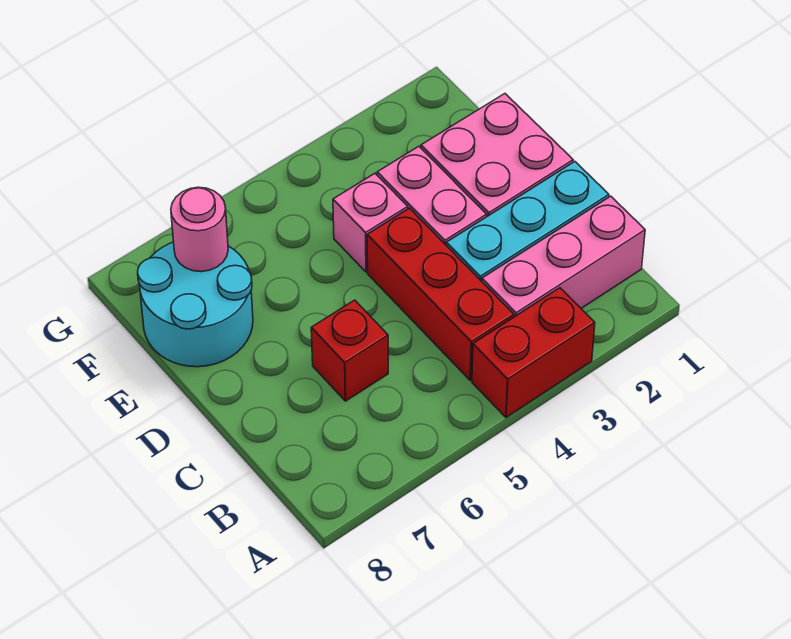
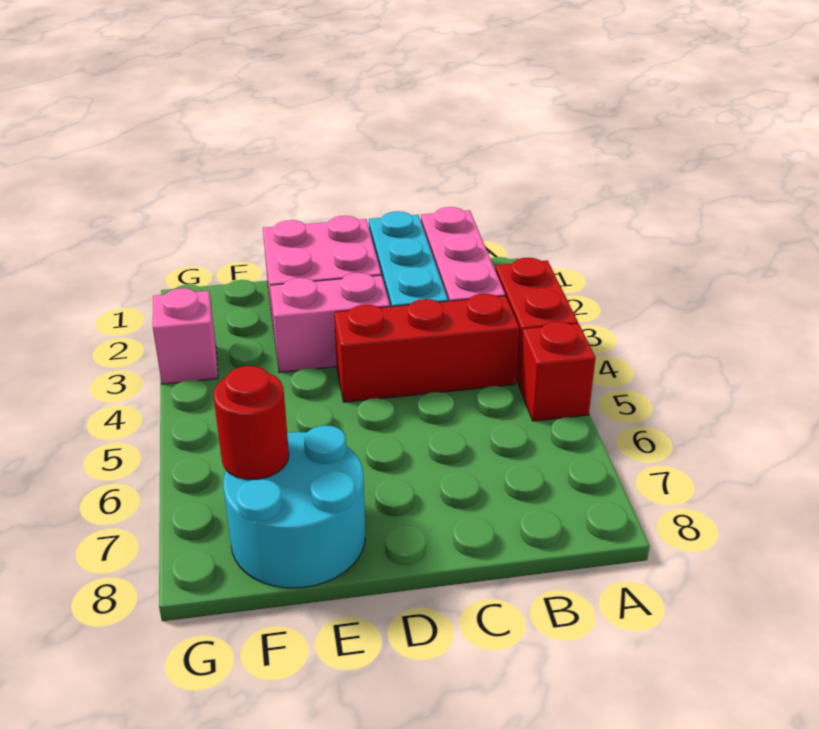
red 1x1 brick [311,300,388,401] -> red 1x1 brick moved to [519,322,596,421]
pink 1x1 brick [333,173,408,272] -> pink 1x1 brick moved to [153,288,218,384]
pink 1x1 round brick [171,187,228,272] -> red 1x1 round brick [213,366,289,480]

